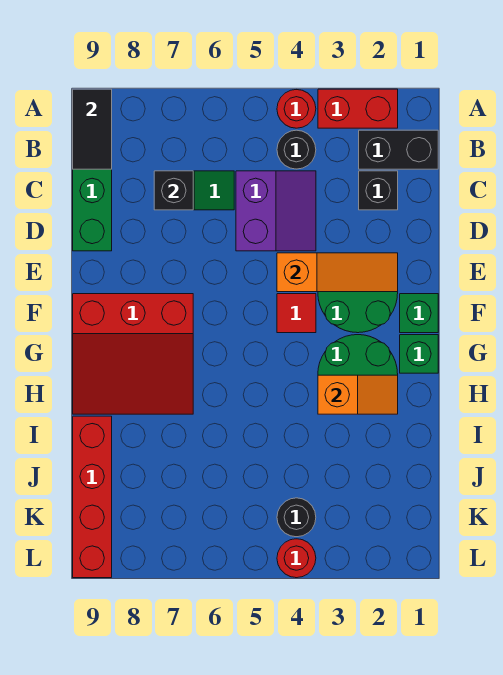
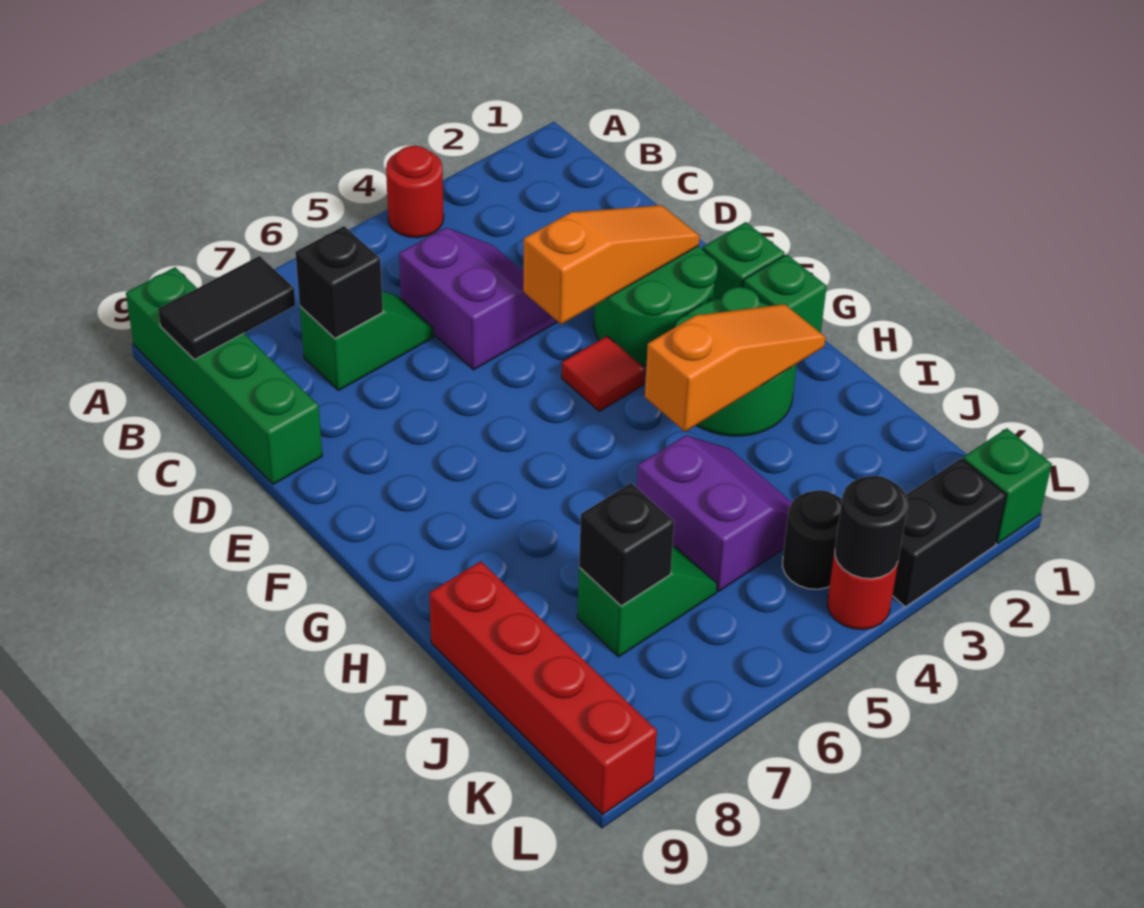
red 1x2 brick [318,89,398,128] -> none
black 1x2 tile [73,89,112,169] -> black 1x2 tile turned to [158,256,295,360]
black 1x2 brick [359,130,438,169] -> black 1x2 brick moved to [892,458,1006,607]
black 1x1 round brick [277,130,316,169] -> black 1x1 round brick moved to [835,476,908,579]
black 1x1 brick [359,171,398,210] -> black 1x1 brick moved to [579,483,674,606]
red 3x3 slope [73,294,193,414] -> none
orange 1x2 slope [318,375,398,414] -> orange 1x3 slope [645,304,826,432]
none -> purple 2x2 slope [637,435,792,591]
none -> green 1x2 slope [577,546,717,657]
none -> green 1x1 brick [963,428,1052,543]

